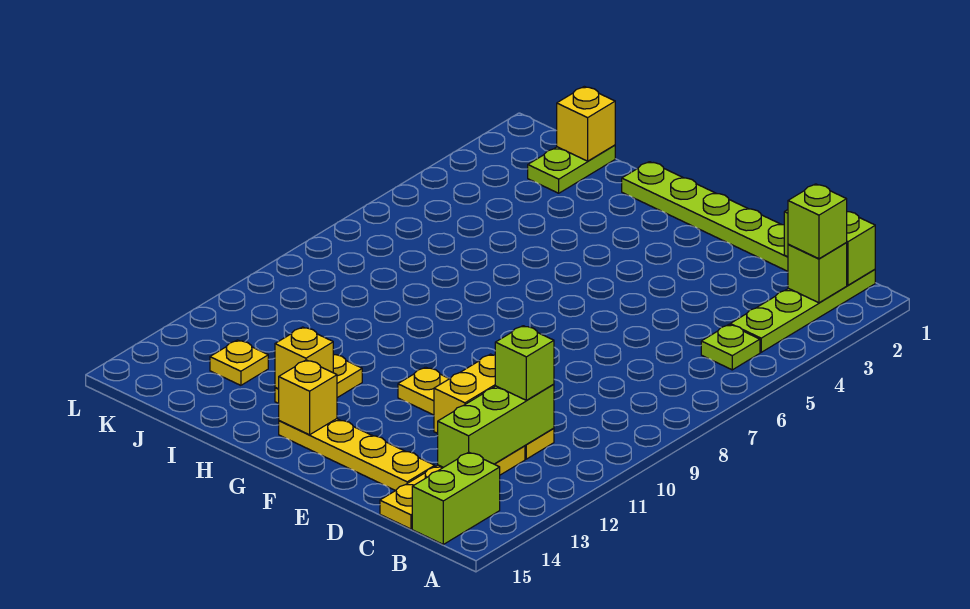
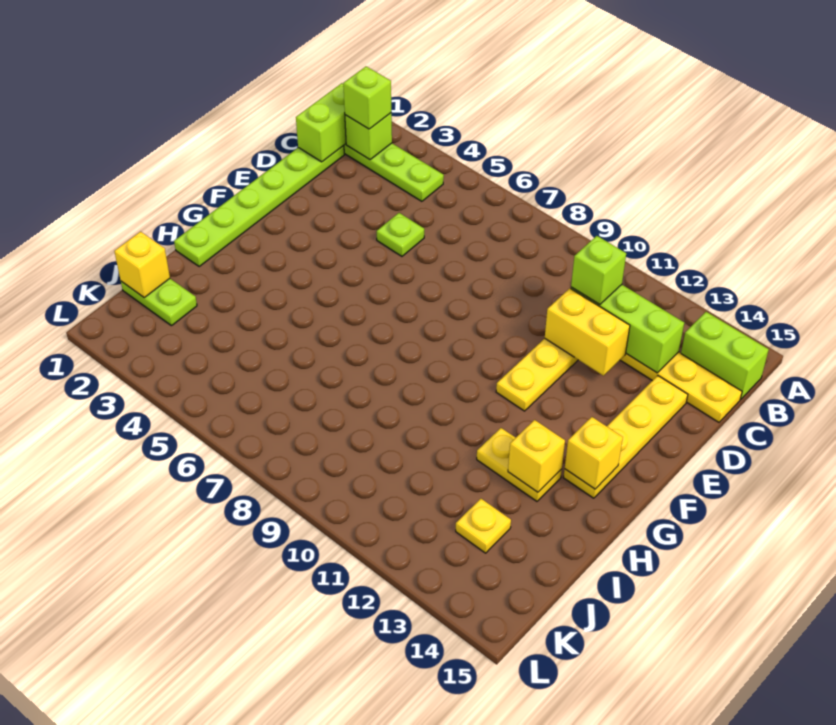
lime 1x1 plate [701,325,760,370] -> lime 1x1 plate moved to [377,213,424,256]

